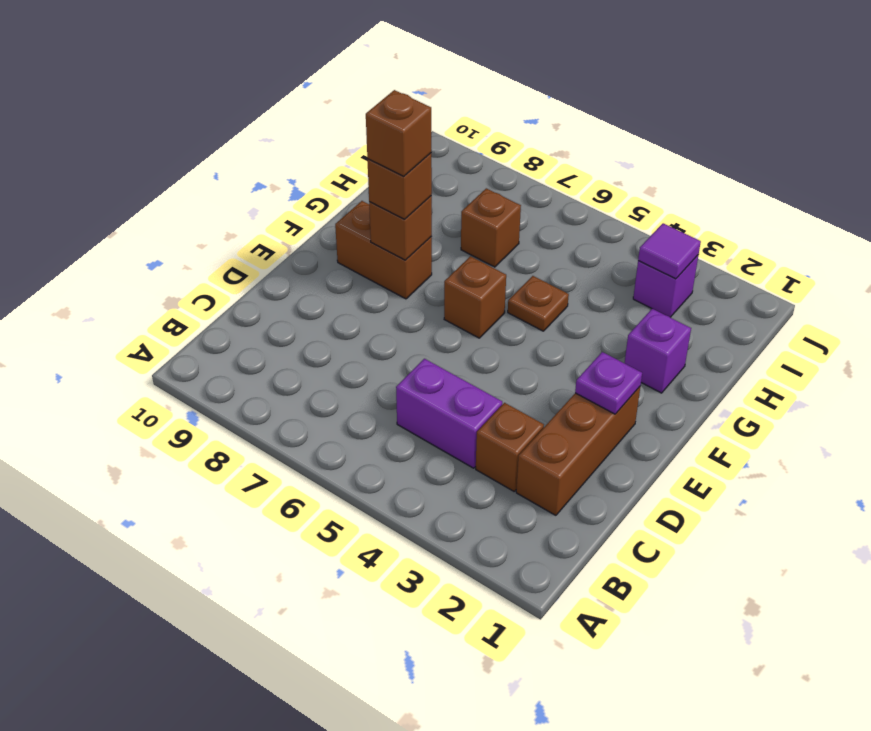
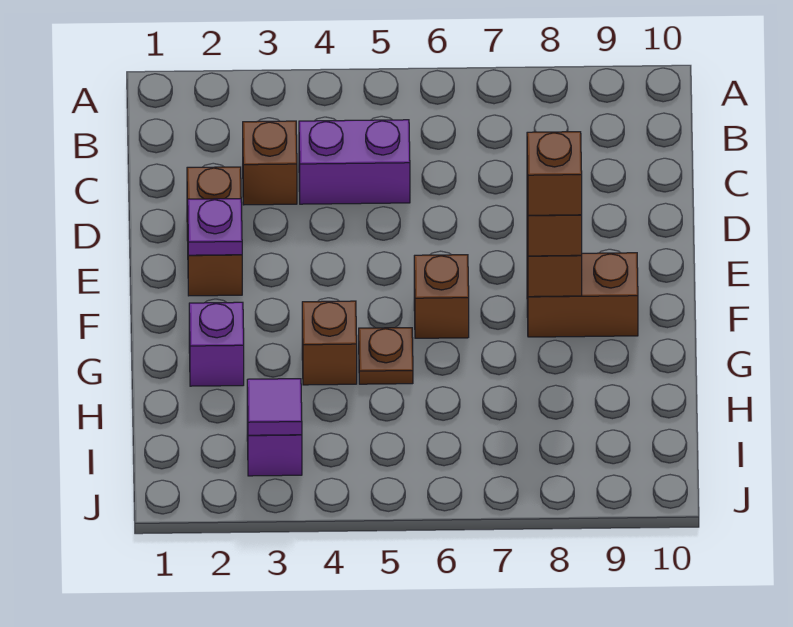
brown 1x3 brick [516,387,640,515] -> brown 1x2 brick [187,167,242,296]
brown 1x1 brick [461,188,521,267] -> brown 1x1 brick moved to [302,301,357,385]

